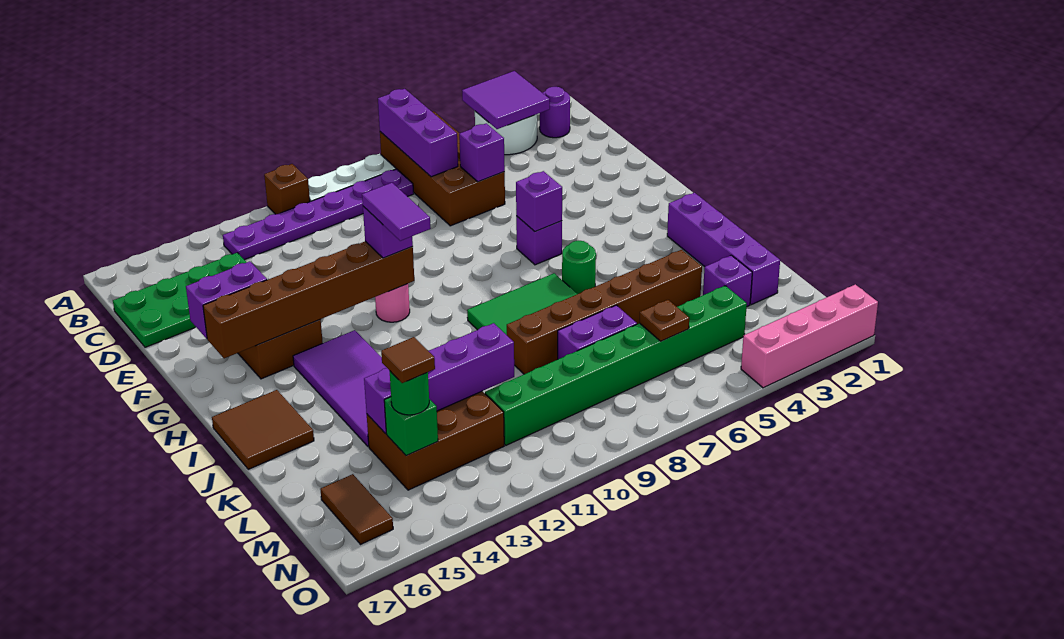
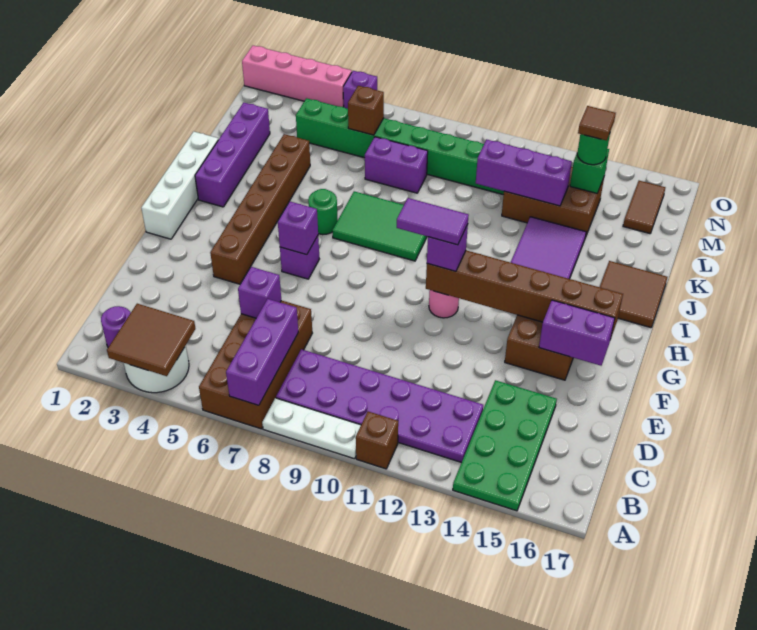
purple 2x2 tile [462,71,550,129] -> brown 2x2 tile [107,304,195,376]
purple 1x6 plate [223,169,414,260] -> purple 2x6 plate [276,349,483,463]
green 2x4 plate [113,253,246,347] -> green 2x4 plate turned to [453,380,557,511]
none -> white 1x4 brick [141,131,218,239]
purple 1x2 tile [362,183,431,241] -> purple 1x2 tile turned to [397,198,469,245]
brown 1x6 brick [507,250,702,374] -> brown 1x6 brick turned to [210,134,310,284]
purple 1x1 brick [703,255,752,307] -> purple 1x1 brick moved to [343,71,377,109]
purple 1x4 brick [364,323,514,434] -> purple 1x3 brick [476,140,572,206]
brown 1x1 plate [640,300,689,341] -> brown 1x1 brick [348,86,384,135]

